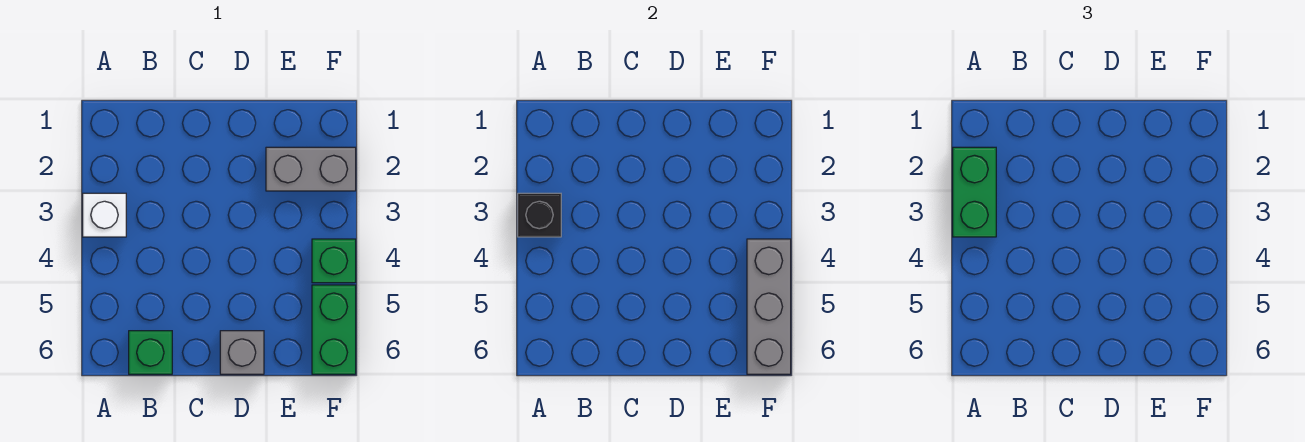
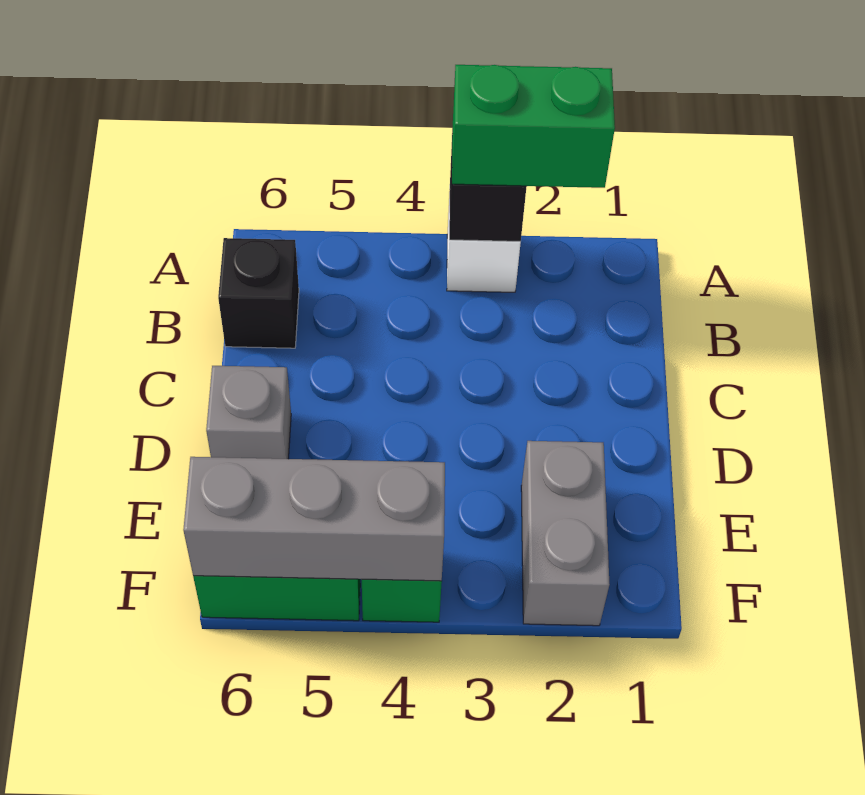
green 1x1 brick [129,331,172,374] -> black 1x1 brick [218,238,299,348]

